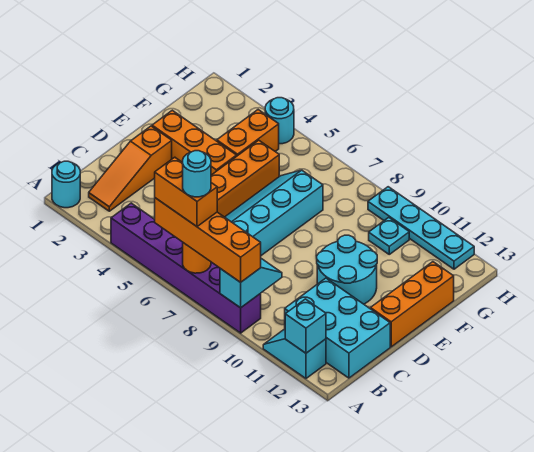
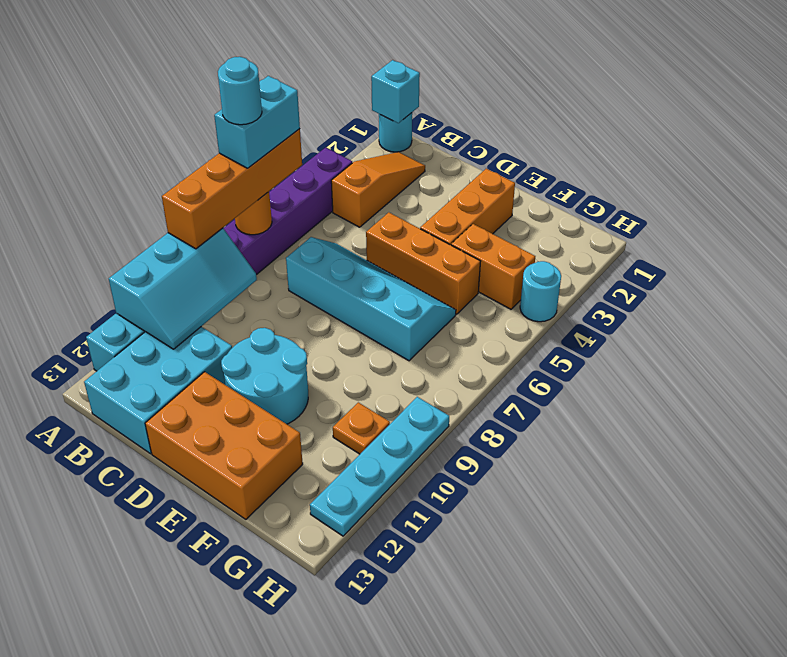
orange 1x2 brick [155,157,217,226] -> cyan 1x2 brick [214,76,300,168]
cyan 1x2 slope [220,259,282,308] -> cyan 2x3 slope [109,228,257,349]
cyan 1x1 brick [285,299,326,353] -> cyan 1x1 brick moved to [371,60,420,123]
orange 1x3 slope [89,126,172,211] -> orange 1x3 slope turned to [331,152,425,227]
orange 1x3 brick [370,262,454,347] -> orange 2x3 brick [145,372,303,519]
cyan 1x1 plate [369,217,409,254] -> orange 1x1 plate [333,402,390,454]

